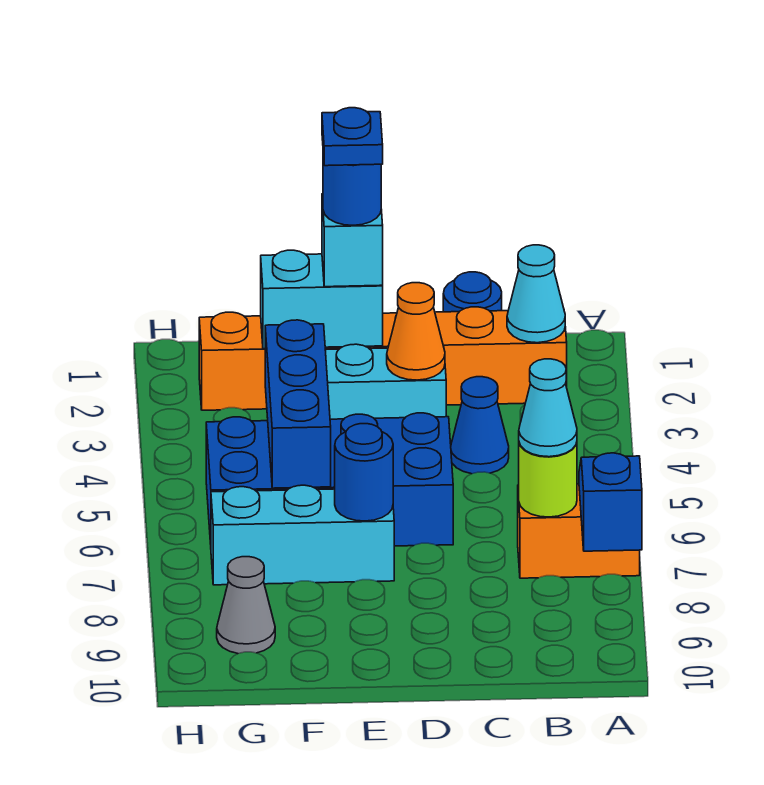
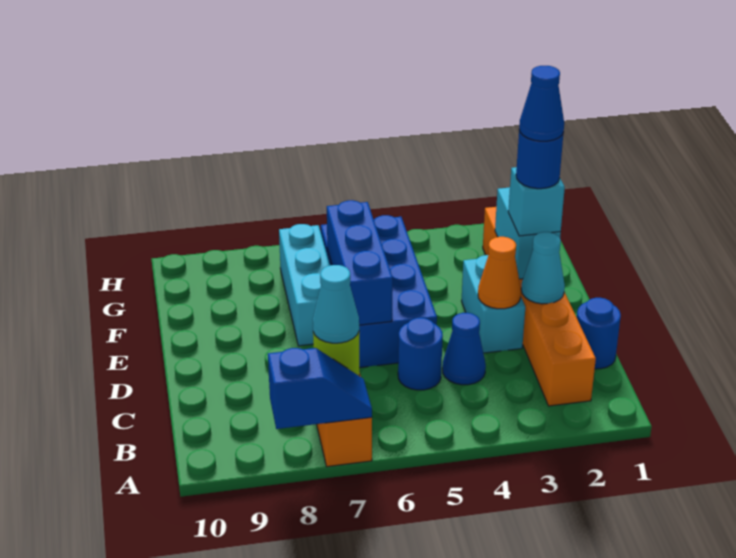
cyan 1x1 cone [507,245,565,343] -> cyan 1x1 cone moved to [521,232,565,304]
blue 1x1 plate [322,108,383,166] -> blue 1x1 cone [519,66,564,141]
blue 1x1 round brick [335,424,393,521] -> blue 1x1 round brick moved to [398,318,443,390]
blue 1x3 brick [265,320,331,488] -> blue 1x3 brick turned to [327,200,393,325]
grey 1x1 cone [217,557,275,654] -> none

